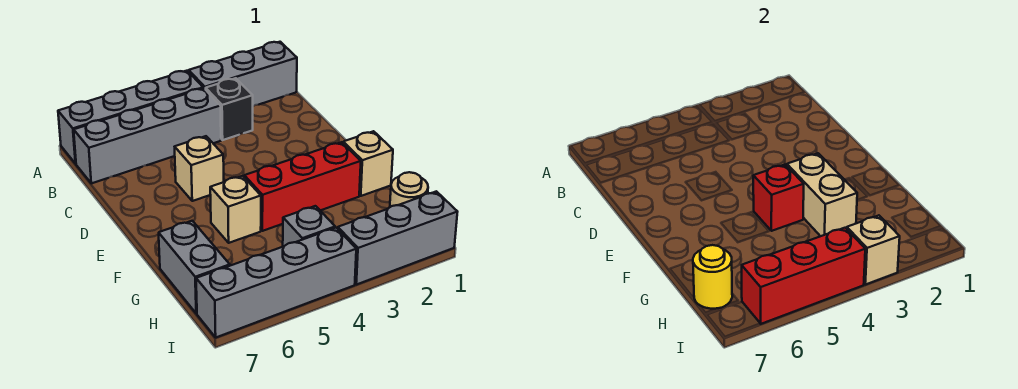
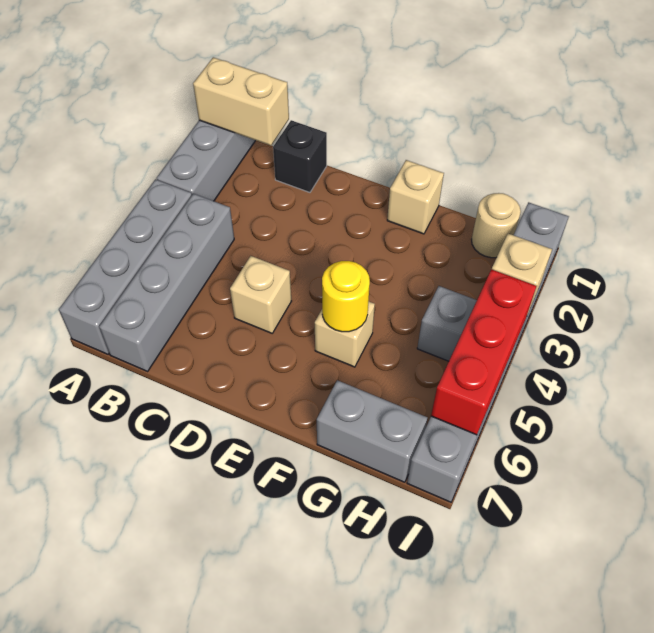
black 1x1 brick [206,78,253,140] -> black 1x1 brick moved to [273,120,327,192]
red 1x3 brick [244,142,361,231] -> none
tan 1x2 brick [787,153,857,236] -> tan 1x2 brick moved to [193,57,289,146]
red 1x1 brick [753,165,804,231] -> none
yellow 1x1 round brick [693,245,732,309] -> yellow 1x1 round brick moved to [322,261,370,332]

